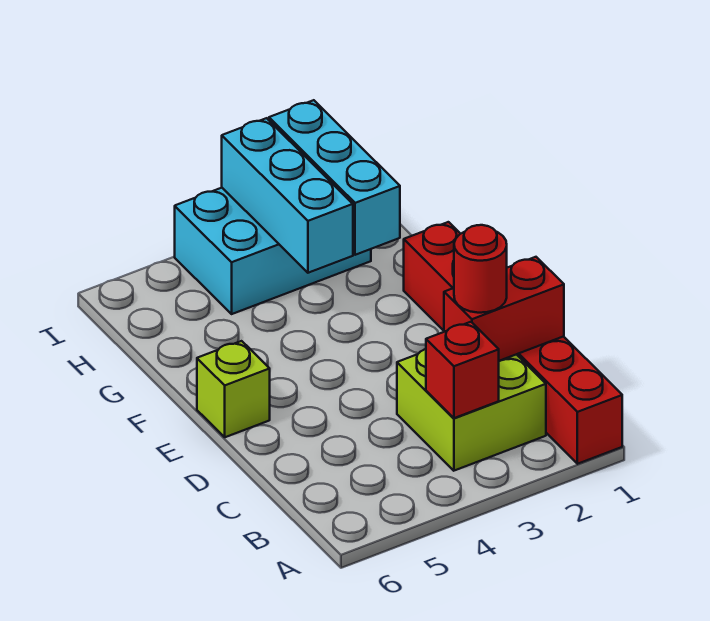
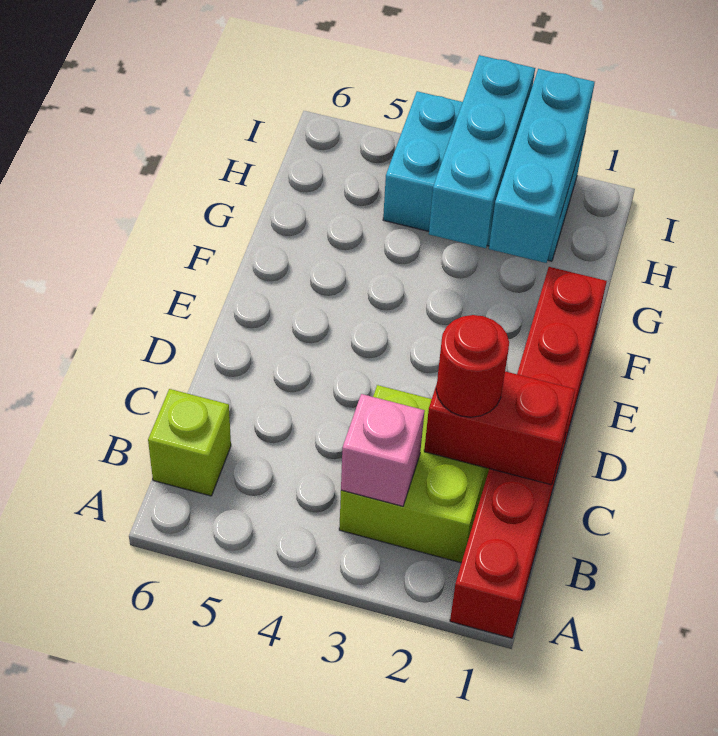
red 1x1 brick [426,322,499,418] -> pink 1x1 brick [341,394,425,506]
lime 1x1 brick [197,341,270,437] -> lime 1x1 brick moved to [148,389,231,496]

